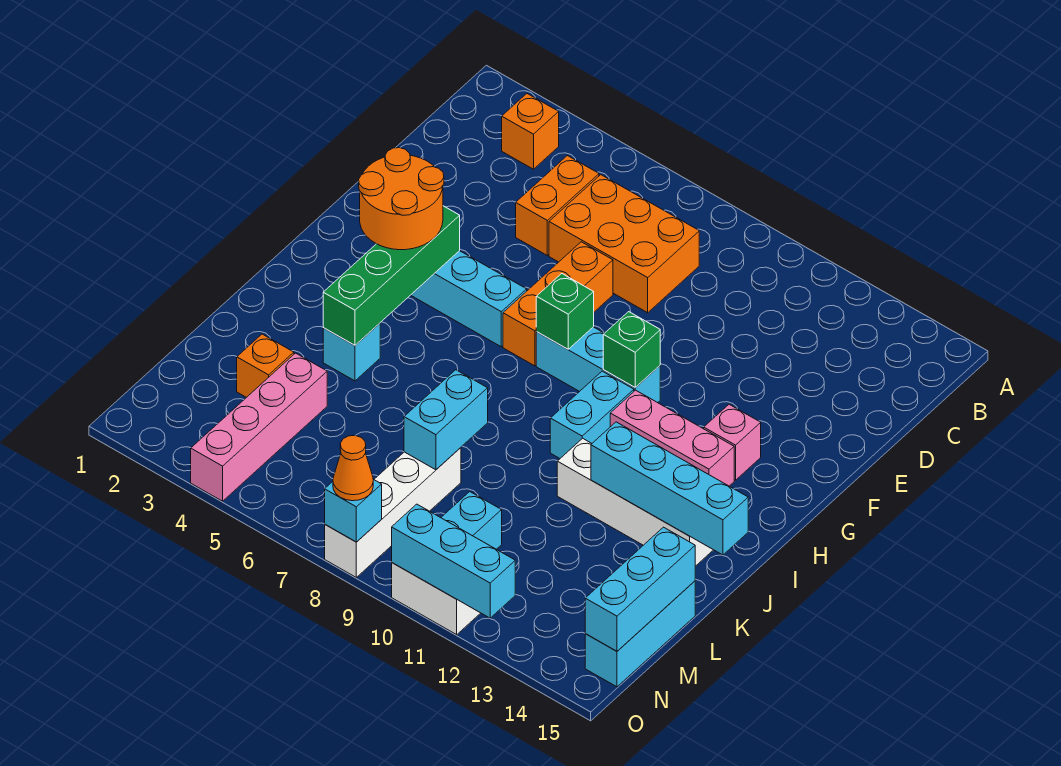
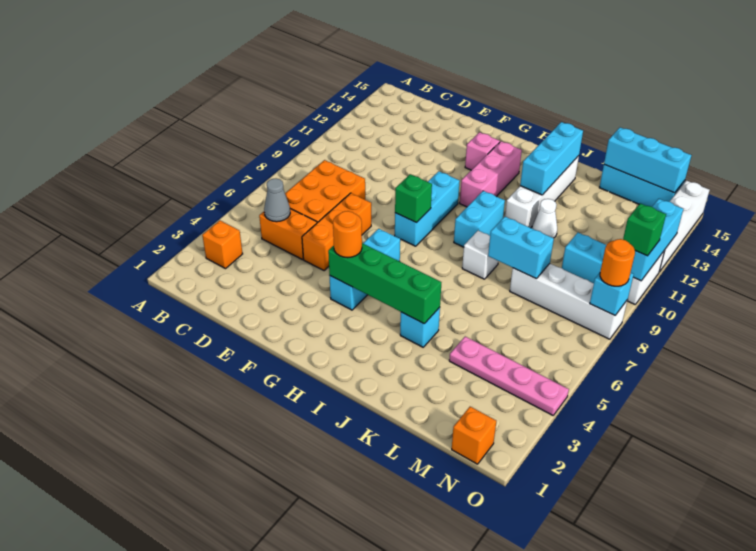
none -> grey 1x1 cone [264,179,290,222]
orange 1x3 brick [503,242,613,366] -> orange 1x3 brick turned to [302,193,371,271]
orange 2x2 round brick [359,148,444,250] -> orange 1x1 round brick [333,211,362,258]
green 1x1 brick [603,312,660,387] -> green 1x1 brick moved to [623,203,666,256]
cyan 1x2 brick [550,371,634,458] -> cyan 1x2 brick turned to [454,191,505,247]
none -> white 1x1 brick [462,231,498,279]
cyan 1x4 brick [591,422,748,555] -> cyan 1x3 brick [520,122,583,195]
none -> white 1x1 cone [532,199,557,238]
orange 1x1 brick [237,334,294,398] -> orange 1x1 brick moved to [452,407,496,464]
pink 1x4 brick [191,353,327,501] -> pink 1x4 plate [449,337,569,415]
orange 1x1 cone [333,436,373,501] -> orange 1x1 round brick [600,239,635,286]
none -> white 1x4 brick [659,180,709,272]

